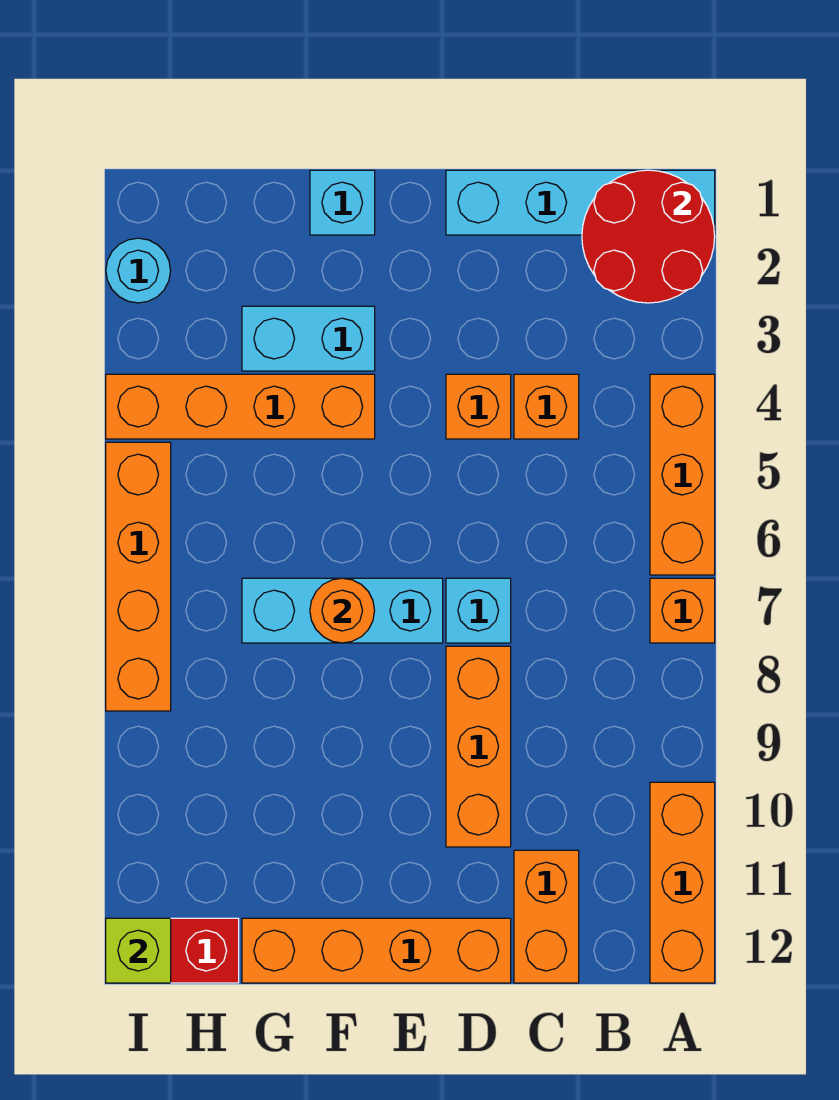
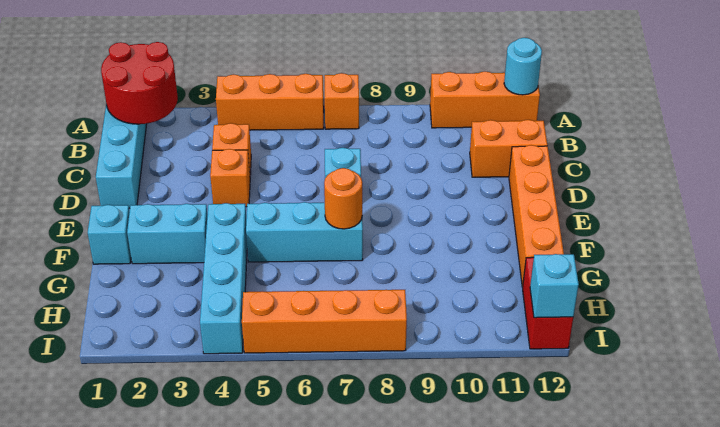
orange 1x3 brick [446,646,511,847] -> none
cyan 1x3 brick [242,578,443,643] -> cyan 1x3 brick turned to [246,202,363,262]
cyan 1x2 brick [242,306,375,371] -> cyan 1x2 brick turned to [127,204,208,264]
orange 1x4 brick [106,374,375,439] -> cyan 1x4 brick [200,203,247,354]
cyan 1x1 round brick [106,238,171,303] -> cyan 1x1 round brick moved to [504,38,542,95]
lime 1x1 brick [106,918,171,983] -> cyan 1x1 brick [530,254,579,318]

